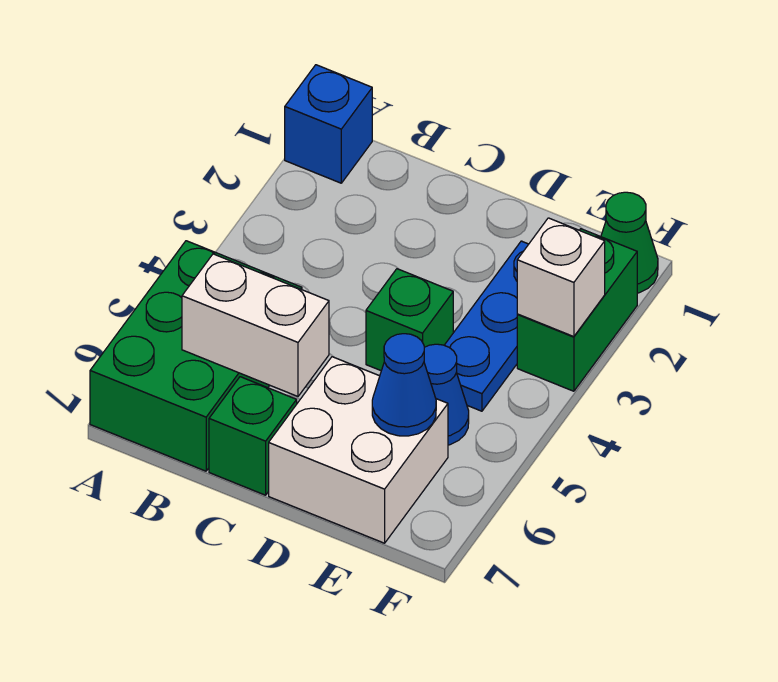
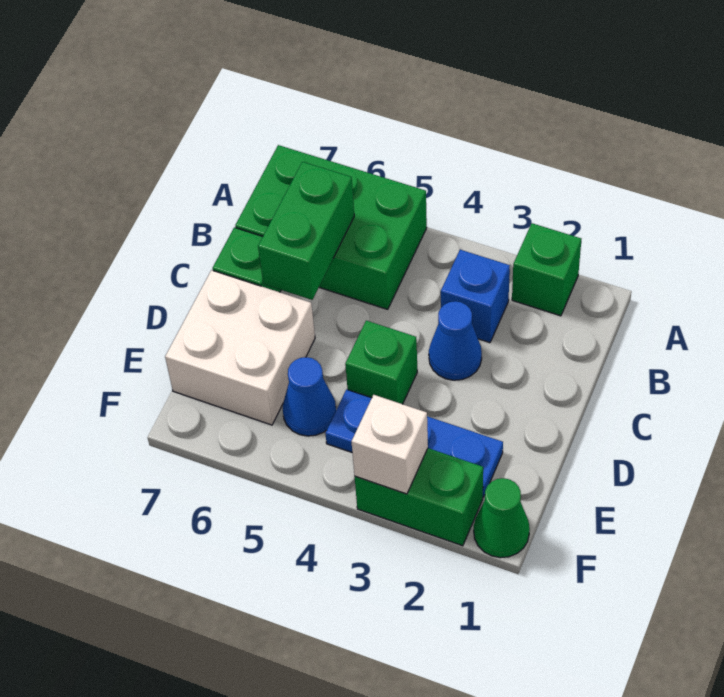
blue 1x1 brick [285,65,372,183] -> blue 1x1 brick moved to [441,250,510,343]
none -> green 1x1 brick [512,223,581,316]
white 1x2 brick [182,254,329,396] -> green 1x2 brick [258,162,354,300]
blue 1x1 cone [372,334,436,436] -> blue 1x1 cone moved to [429,301,482,380]

